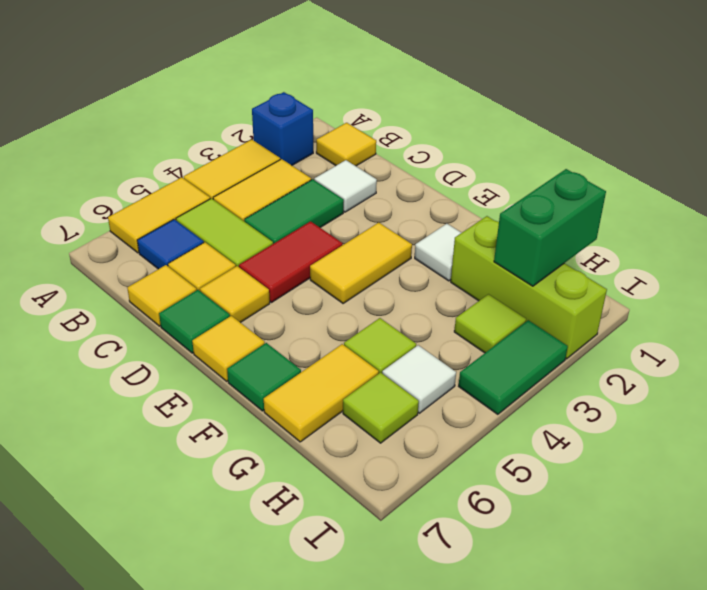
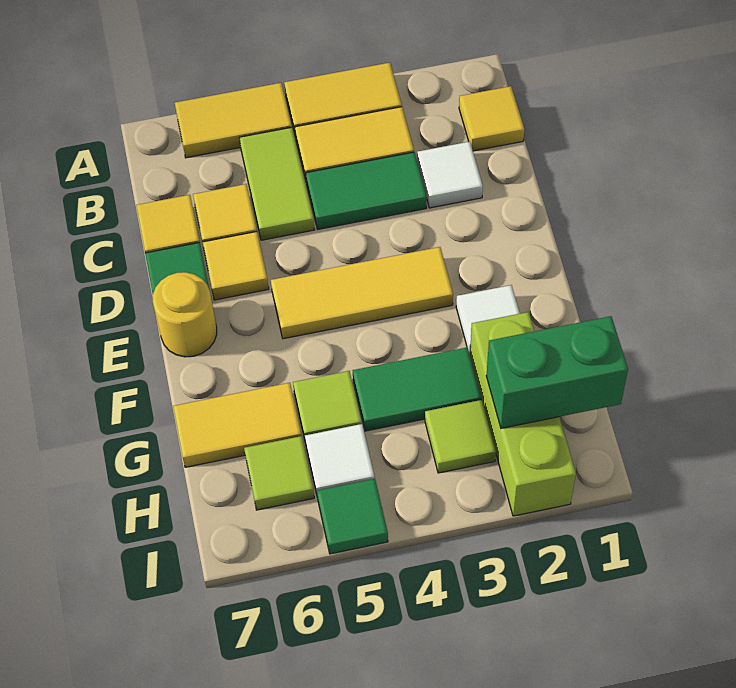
blue 1x1 brick [252,92,313,165] -> none
blue 1x1 tile [137,219,204,269] -> none
red 1x2 tile [239,221,343,302] -> none
yellow 1x2 tile [310,223,412,303] -> yellow 1x3 tile [271,247,453,339]
yellow 1x1 tile [192,316,265,381] -> yellow 1x1 round brick [153,272,217,357]
green 1x1 tile [227,343,301,411] -> green 1x1 tile moved to [317,479,388,554]
green 1x2 tile [459,320,568,414] -> green 1x2 tile moved to [353,347,481,431]

